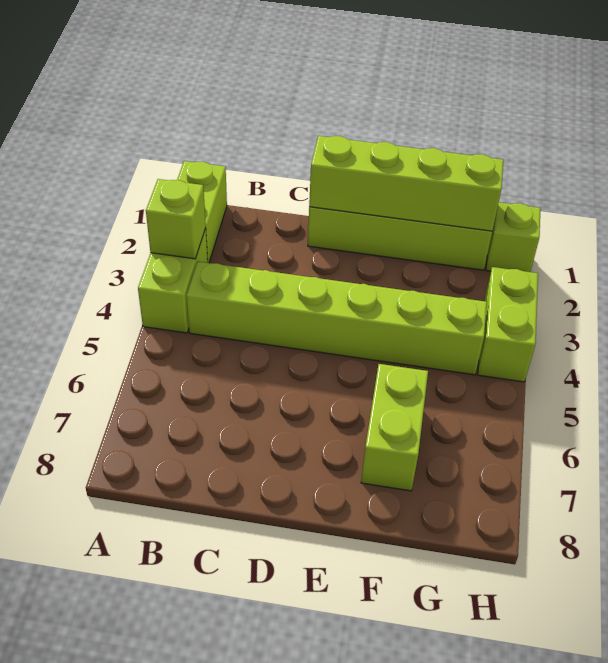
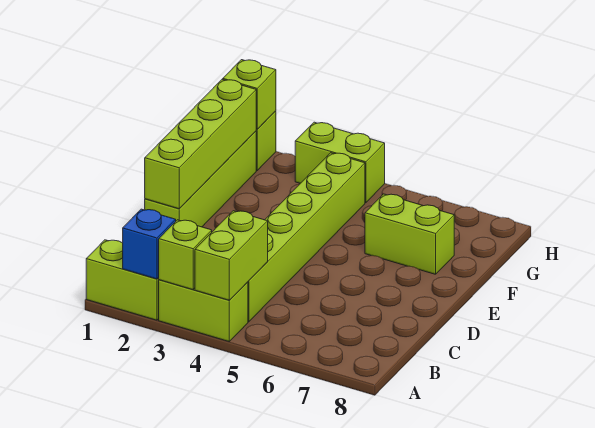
none -> blue 1x1 brick [123,209,176,279]
none -> lime 1x2 brick [195,211,268,300]
none -> lime 1x1 brick [223,60,276,129]

